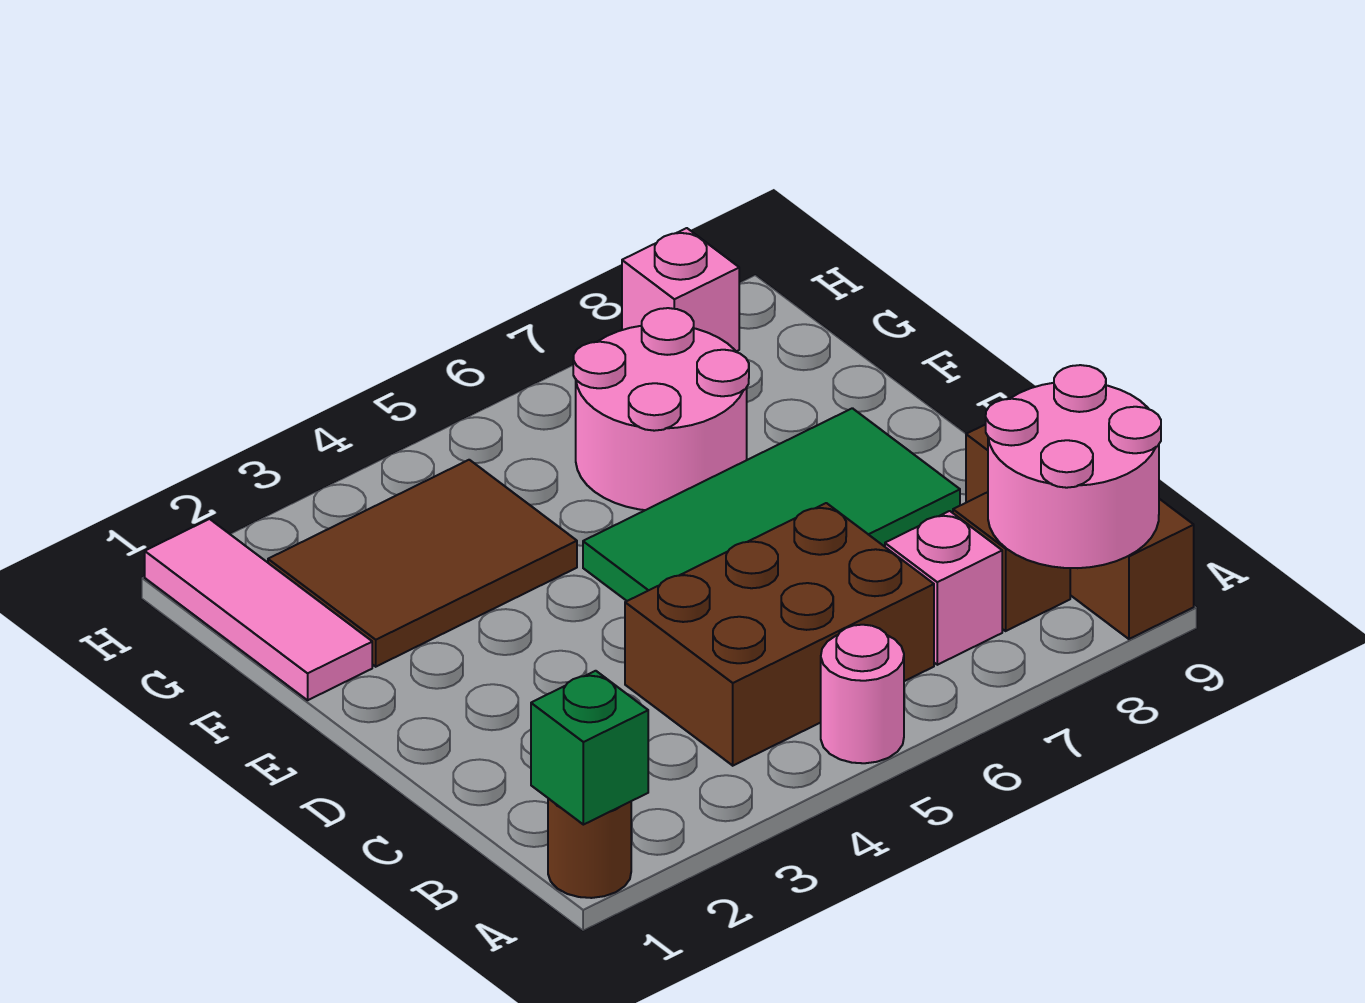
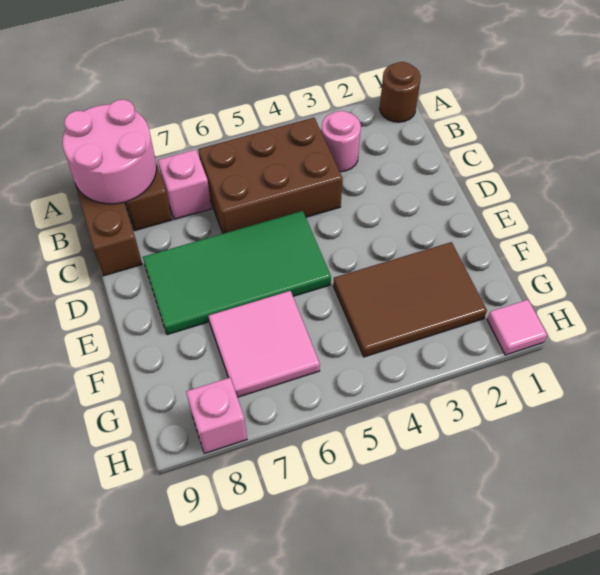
green 1x1 brick [531,671,648,825] -> none
pink 1x1 round brick [821,625,904,763] -> pink 1x1 round brick moved to [322,111,361,172]
pink 1x3 tile [145,519,372,700] -> pink 1x1 tile [487,300,547,355]
pink 2x2 round brick [573,308,749,510] -> pink 2x2 tile [209,291,320,397]

